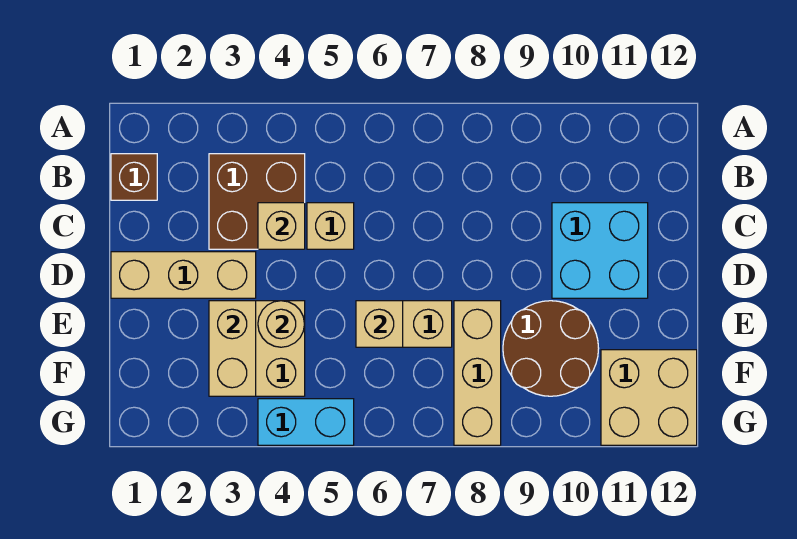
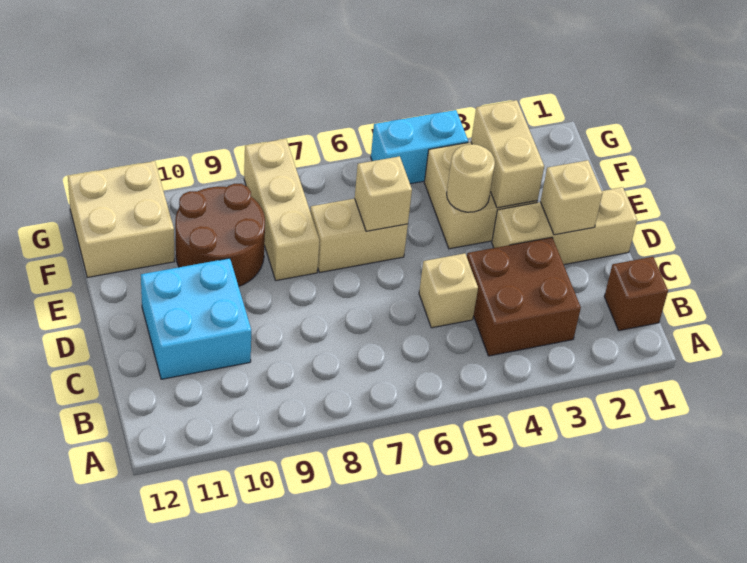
tan 1x1 brick [258,203,305,249] -> tan 1x1 brick moved to [540,160,602,235]

